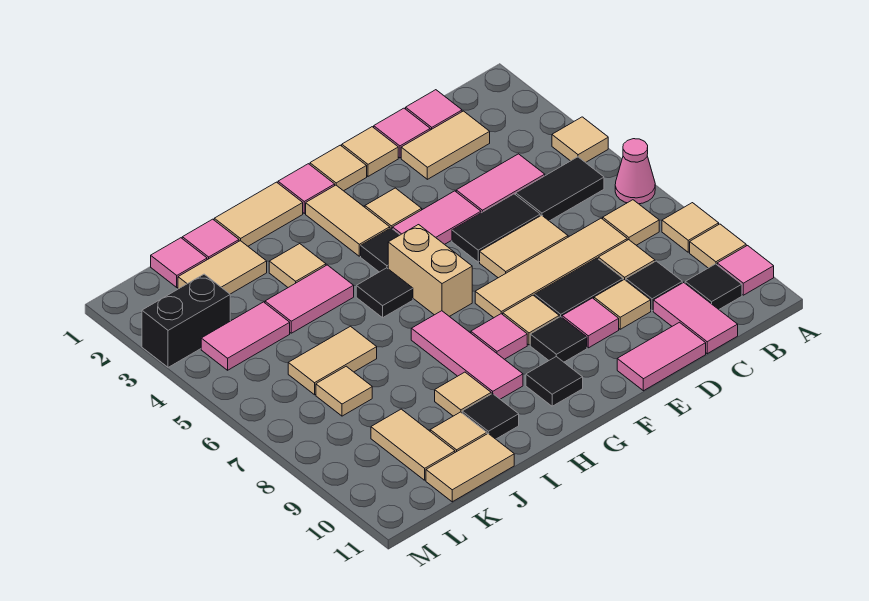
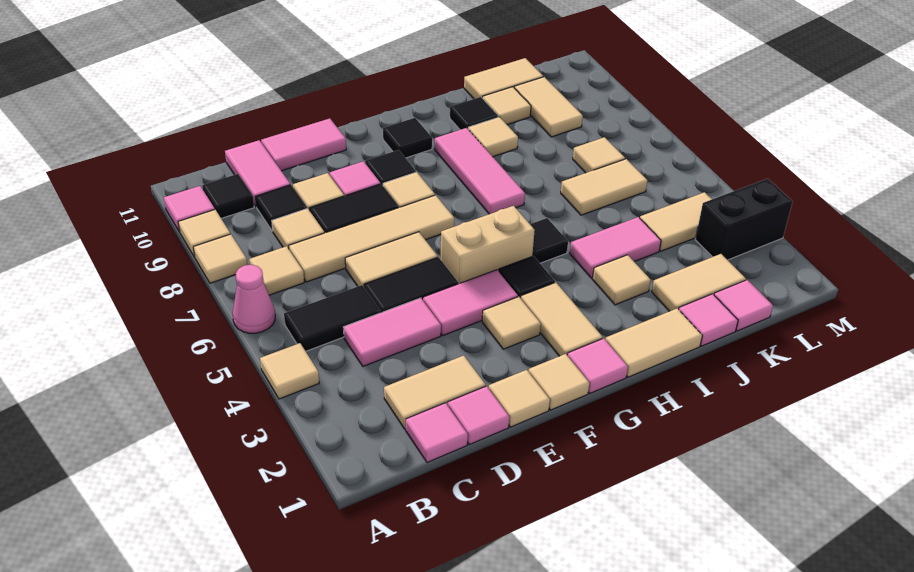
tan 1x2 brick [388,225,472,316] -> tan 1x2 brick turned to [441,206,535,284]
pink 1x1 tile [471,314,527,359] -> none
pink 1x2 tile [201,302,290,370] -> tan 1x2 tile [640,192,712,251]

